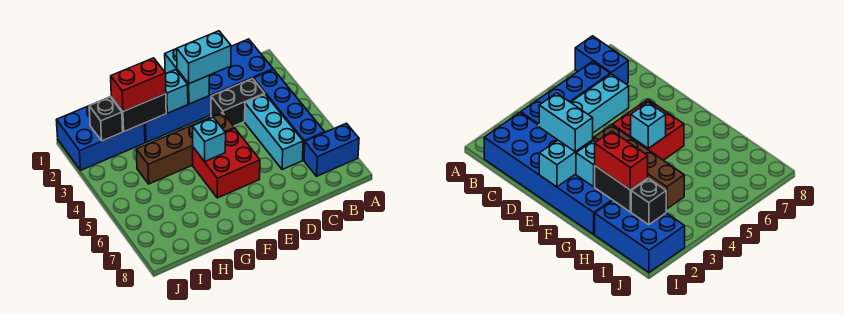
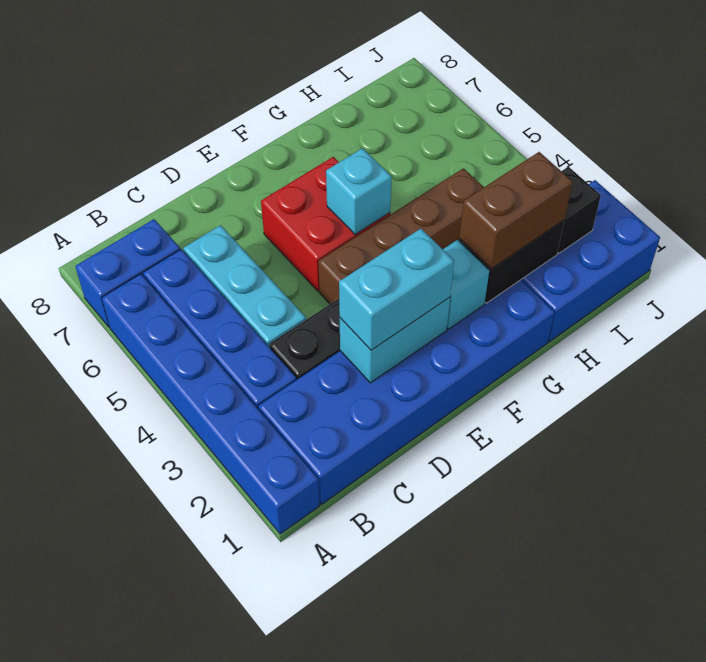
none -> blue 1x6 brick [102,274,320,534]
cyan 1x2 brick [165,49,209,104] -> cyan 1x2 brick turned to [340,297,450,383]
red 1x2 brick [111,58,166,111] -> brown 1x2 brick [459,152,573,269]

